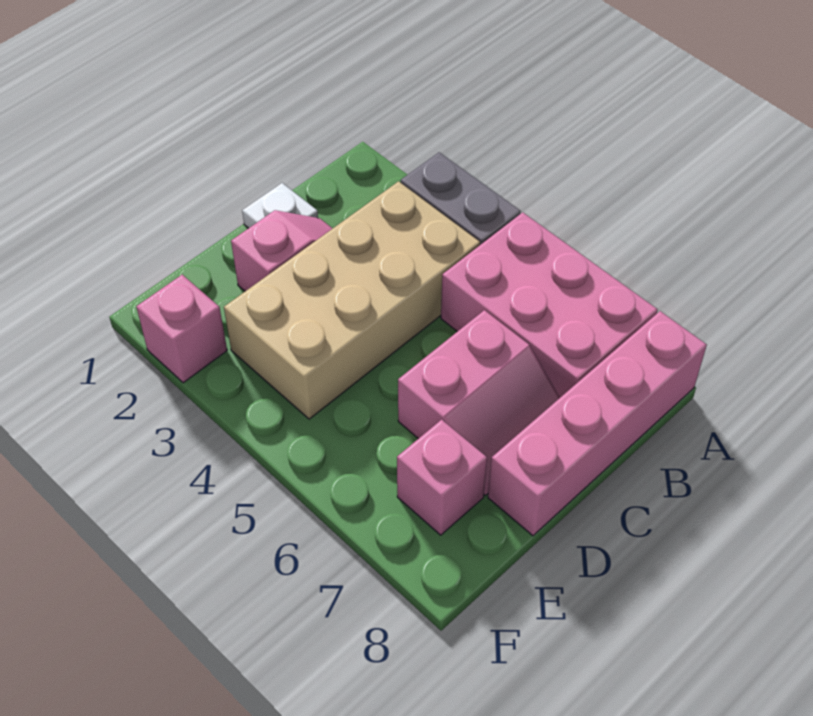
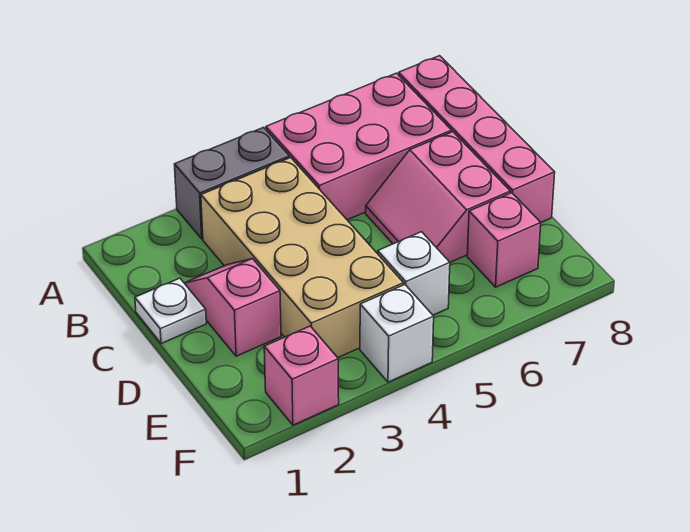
pink 2x2 slope [398,310,560,495] -> pink 2x2 slope turned to [366,132,510,262]
none -> white 1x1 brick [378,232,450,315]
none -> white 1x1 brick [360,285,434,382]

